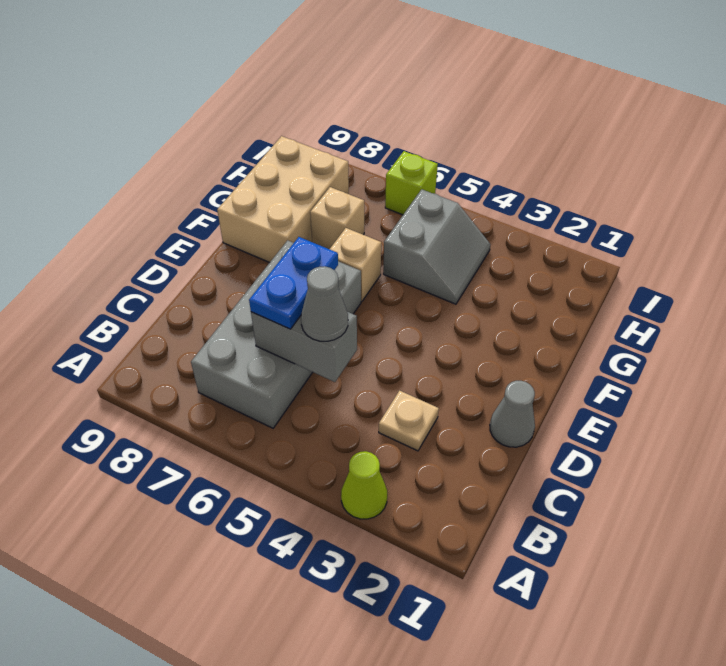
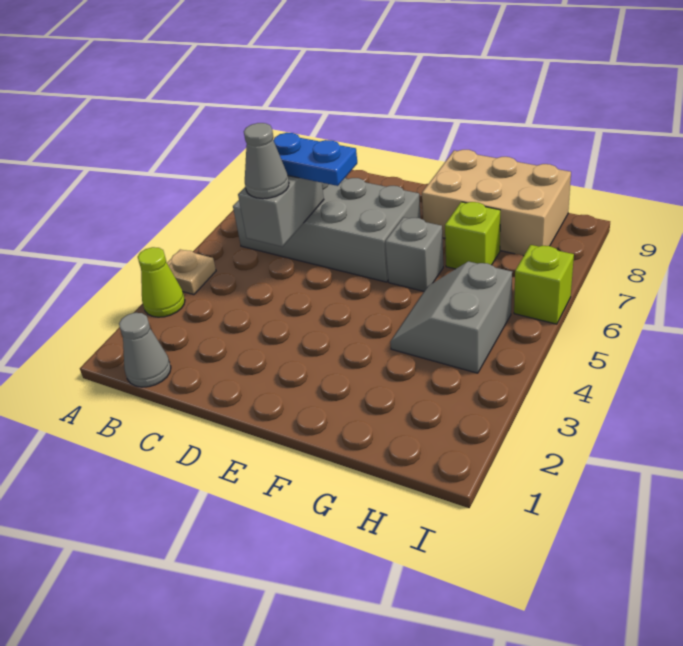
tan 1x1 plate [379,391,439,451] -> tan 1x1 plate moved to [167,250,216,295]
grey 1x1 cone [490,381,535,447] -> grey 1x1 cone moved to [119,313,171,387]
tan 1x1 brick [330,228,381,302] -> grey 1x1 brick [385,217,443,291]
grey 2x2 slope [383,189,491,304] -> grey 2x2 slope turned to [390,261,512,373]
tan 1x1 brick [310,187,364,249] -> lime 1x1 brick [445,202,500,269]

